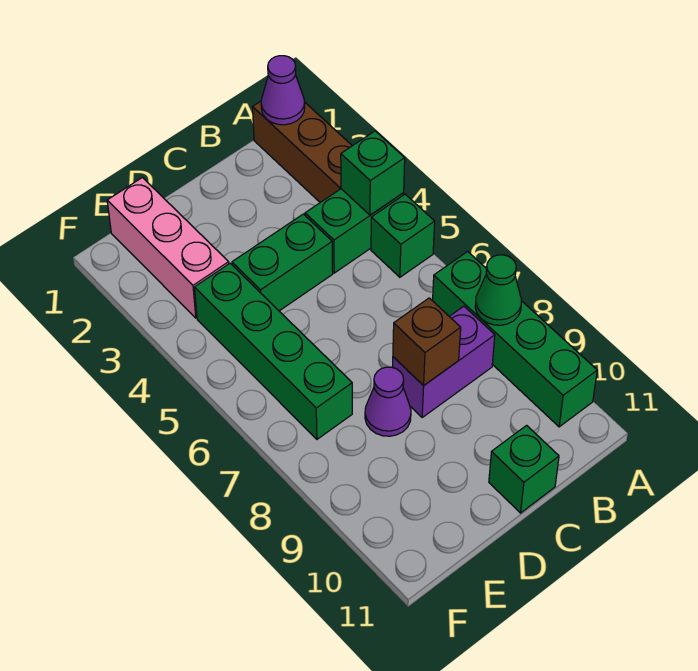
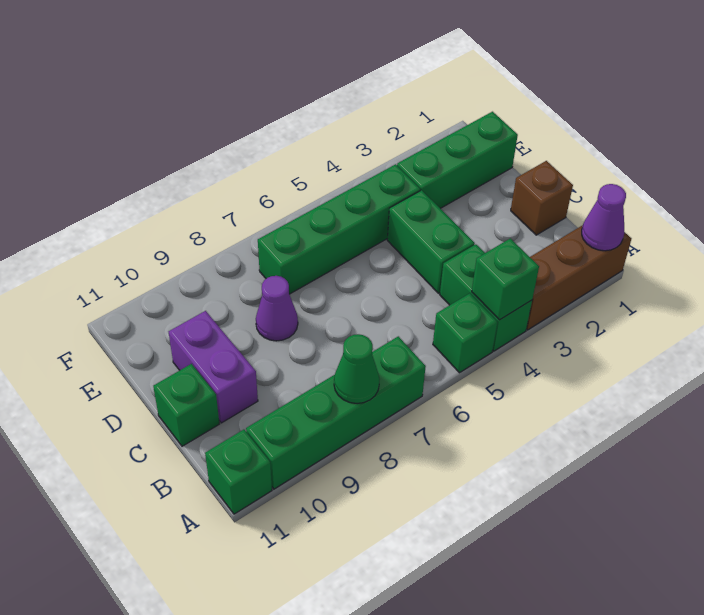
none -> green 1x1 brick [205,430,272,514]
purple 1x2 brick [393,306,495,417] -> purple 1x2 brick moved to [169,311,258,423]
brown 1x1 brick [393,298,461,386] -> brown 1x1 brick moved to [511,161,573,235]
pink 1x3 brick [107,178,229,318] -> green 1x3 brick [397,112,518,208]

